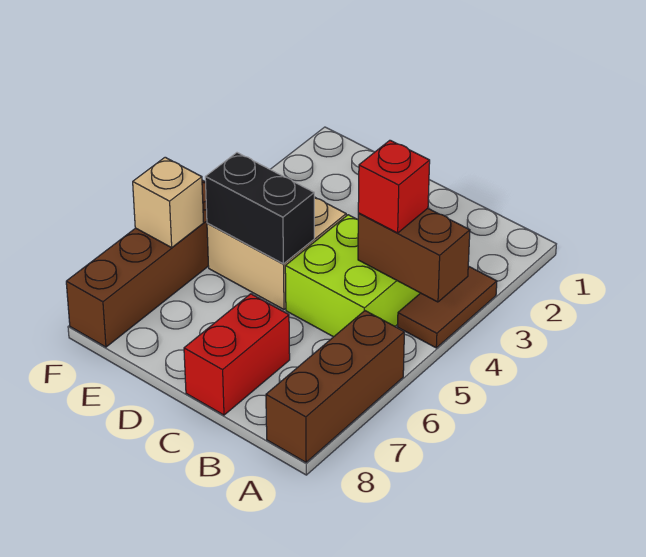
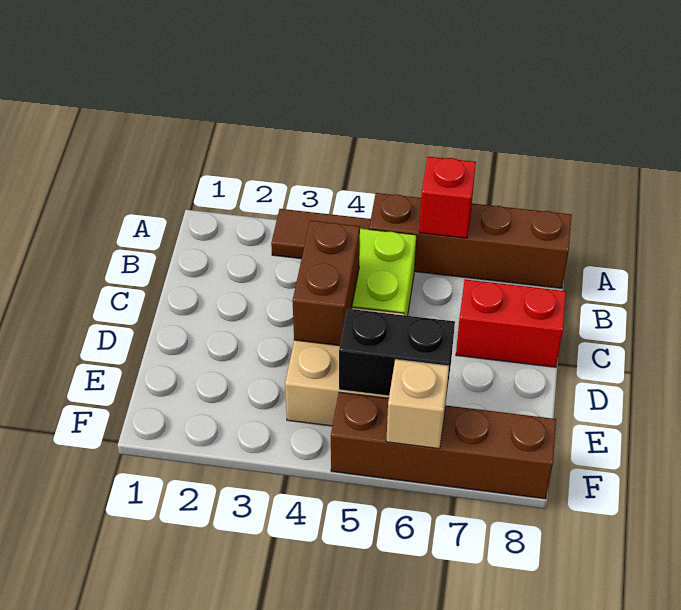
brown 1x2 brick [358,208,470,302] -> brown 1x2 brick moved to [293,221,360,346]
brown 1x3 brick [266,311,404,462] -> brown 1x4 brick [369,193,572,288]
red 1x1 brick [358,140,430,233] -> red 1x1 brick moved to [419,157,476,238]
black 1x2 brick [205,153,314,264] -> black 1x2 brick turned to [339,309,455,397]

